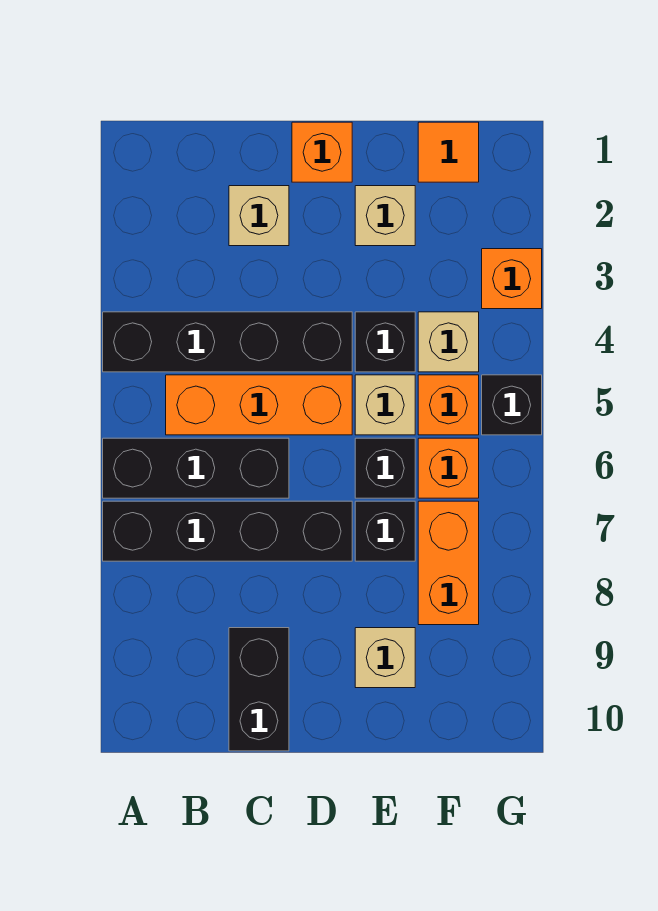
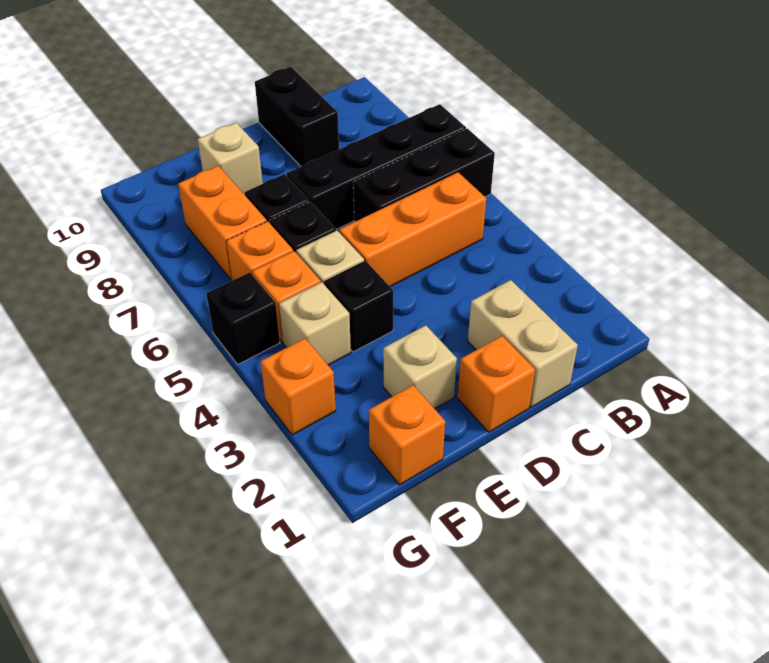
black 1x4 brick [103,312,352,372] -> none
tan 1x1 brick [229,186,289,246] -> tan 1x2 brick [468,280,578,407]
orange 1x1 tile [418,122,479,182] -> orange 1x1 brick [369,385,445,485]

